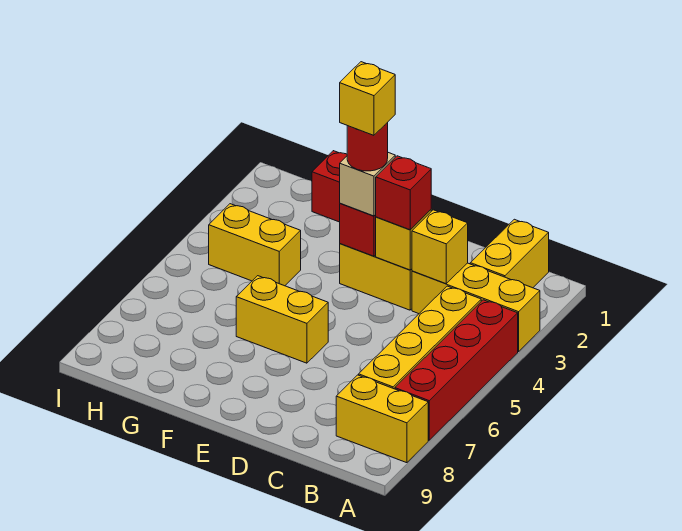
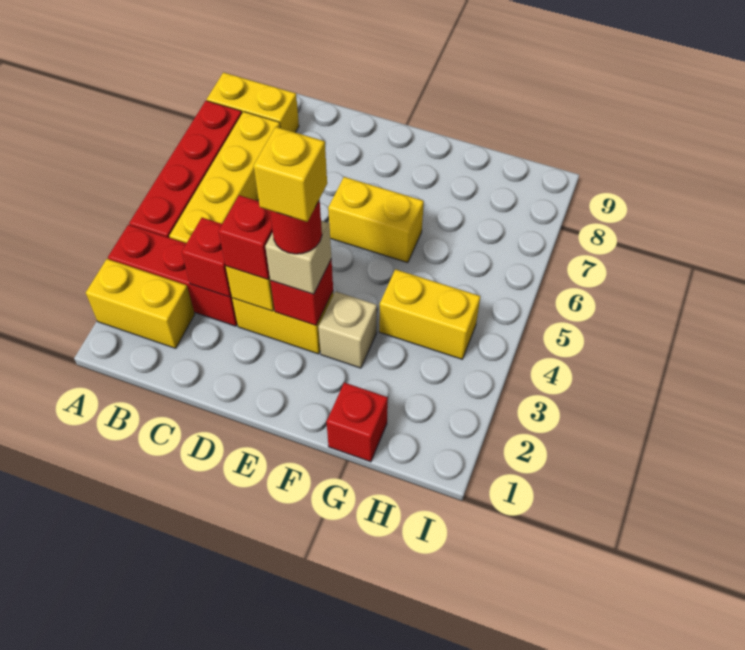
yellow 1x3 brick [412,263,540,351] -> red 1x3 brick [108,225,237,326]
yellow 1x2 brick [470,219,549,288] -> yellow 1x2 brick turned to [86,259,195,348]
yellow 1x1 brick [412,210,468,284] -> red 1x1 brick [182,218,231,297]
none -> tan 1x1 brick [319,291,377,368]

